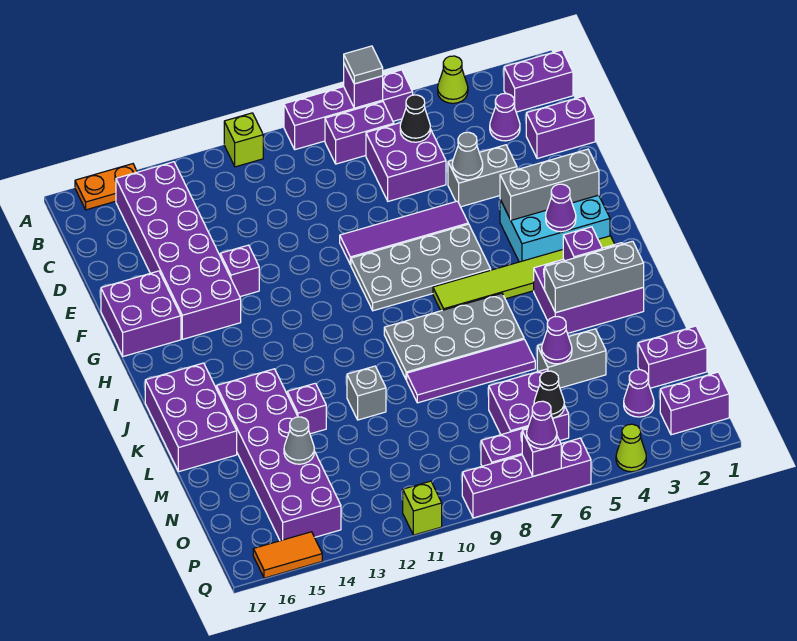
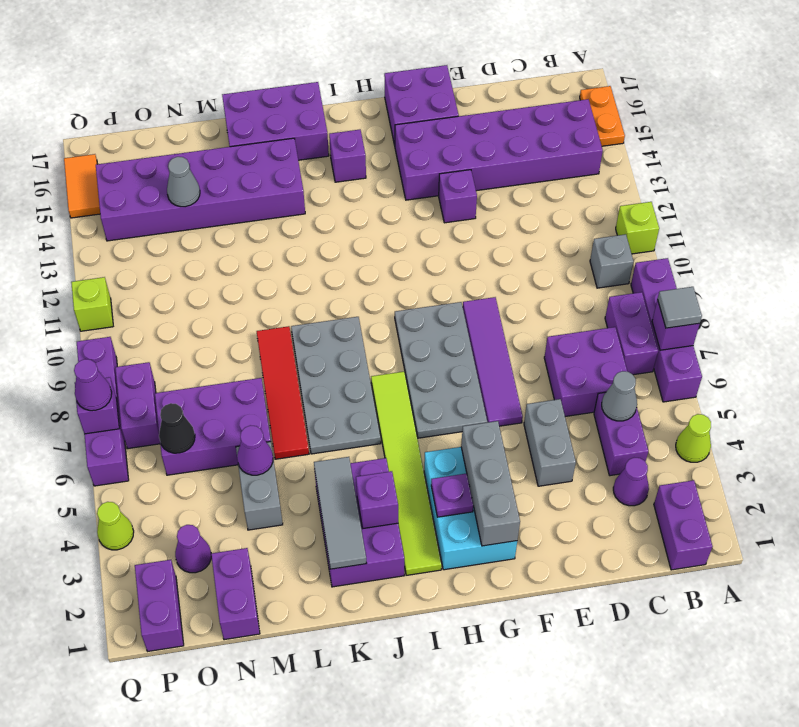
black 1x1 cone [400,95,430,142] -> none
purple 1x2 brick [526,96,595,159] -> purple 1x2 brick moved to [594,392,648,476]
grey 1x1 cone [452,132,483,180] -> grey 1x1 cone moved to [602,371,637,421]
purple 1x1 cone [546,184,576,232] -> purple 1x1 plate [431,473,473,517]
grey 1x3 brick [545,241,644,313] -> grey 1x3 tile [314,457,367,569]
purple 1x4 tile [407,339,535,403] -> red 1x4 tile [257,326,309,459]
grey 1x1 brick [347,366,386,420] -> grey 1x1 brick moved to [590,234,634,288]
purple 1x1 brick [287,383,326,434] -> purple 1x1 brick moved to [329,130,366,182]
purple 2x2 brick [489,369,569,441] -> purple 2x3 brick [155,378,271,475]

